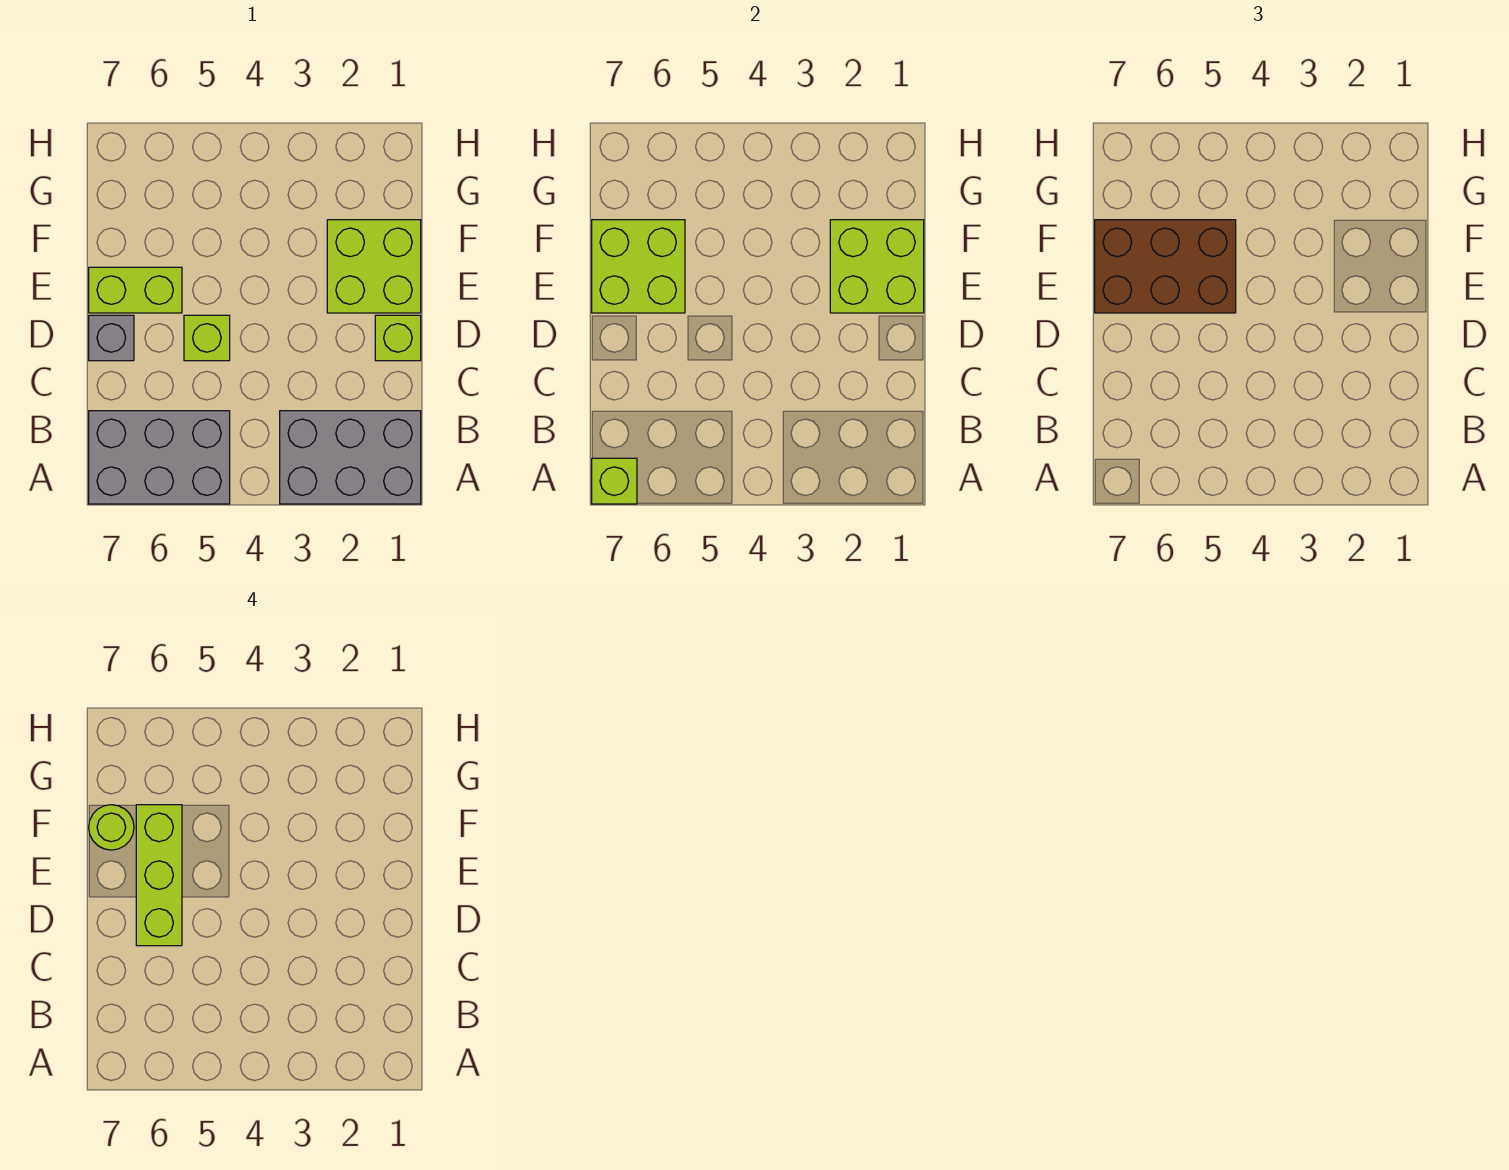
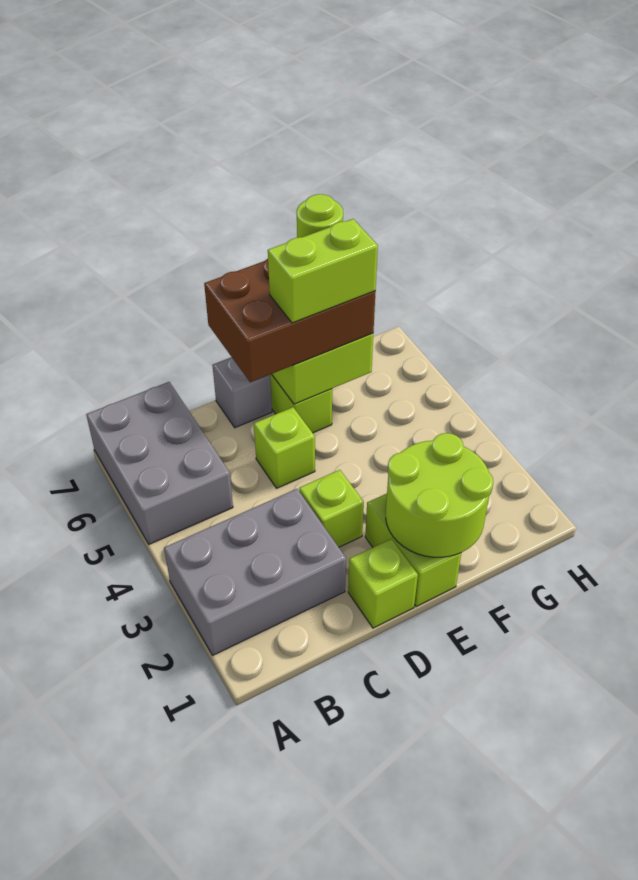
grey 2x3 brick [280,411,421,504] -> grey 2x3 brick turned to [164,489,346,655]
lime 1x1 brick [592,458,637,504] -> lime 1x1 brick moved to [299,470,364,547]
lime 1x3 brick [136,805,182,946] -> lime 1x2 brick [268,219,378,323]
lime 2x2 brick [327,220,421,313] -> lime 1x2 brick [365,494,461,607]
lime 2x2 brick [830,220,924,313] -> lime 2x2 round brick [386,433,493,557]
brown 2x3 brick [1095,220,1236,313] -> brown 2x3 brick turned to [204,259,376,382]

